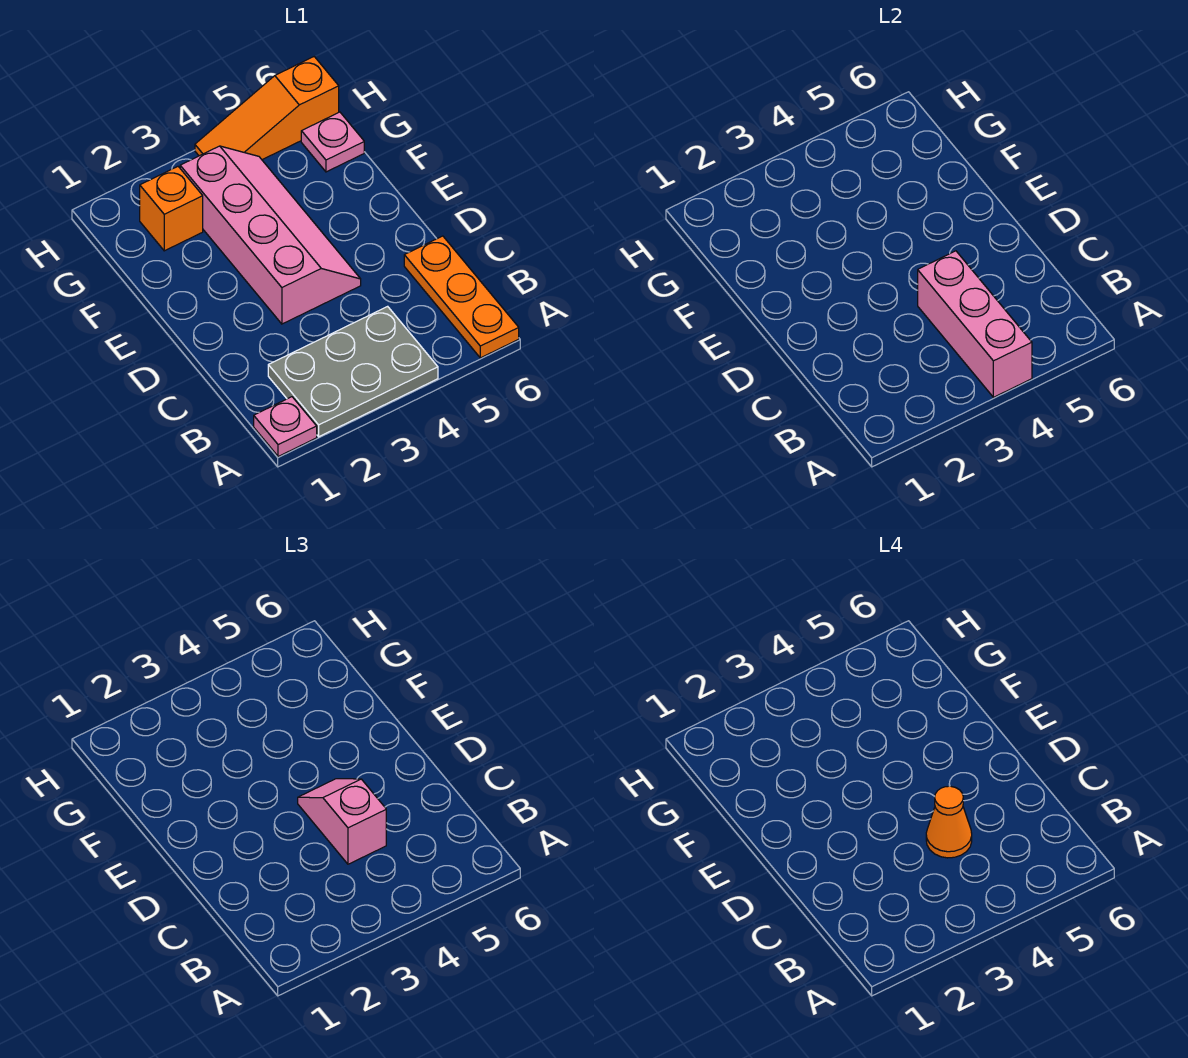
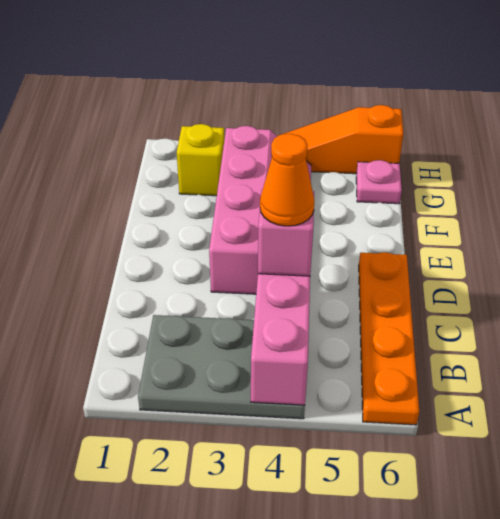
pink 1x1 plate [254,397,317,457] -> none
orange 1x3 plate [404,236,519,358] -> orange 1x4 plate [359,252,419,425]
orange 1x1 brick [140,167,203,251] -> yellow 1x1 brick [177,124,224,196]

